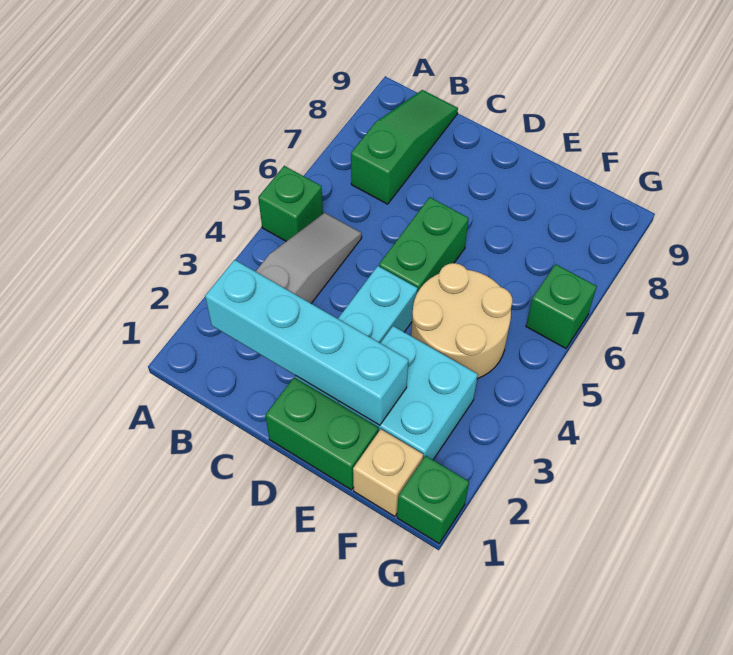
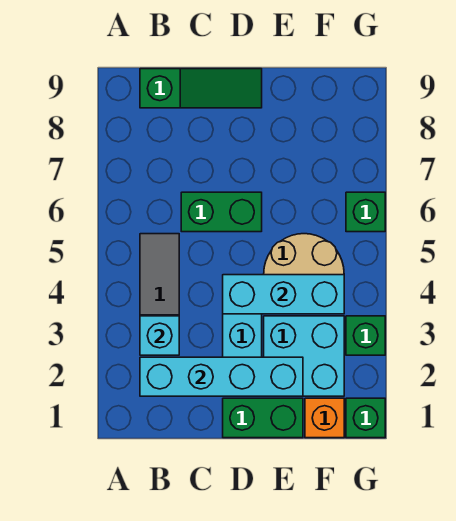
green 1x1 brick [258,166,323,241] -> green 1x1 brick moved to [346,316,385,355]
none -> cyan 1x1 brick [140,316,179,355]
green 1x3 slope [351,90,458,204] -> green 1x3 slope turned to [140,69,262,108]
none -> cyan 1x3 brick [223,275,344,314]
green 1x2 brick [379,197,469,293] -> green 1x2 brick turned to [181,192,262,232]
tan 1x1 brick [353,429,423,516] -> orange 1x1 brick [305,398,344,438]

